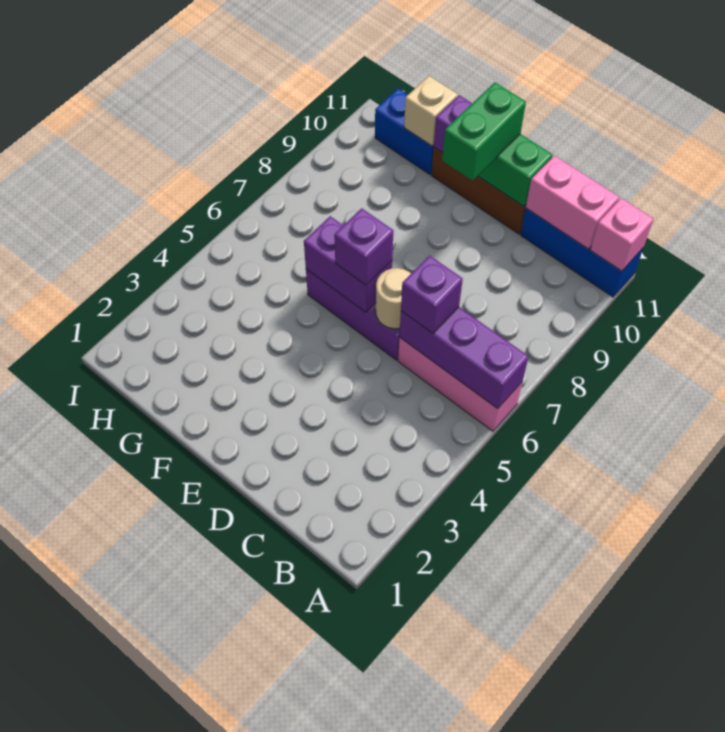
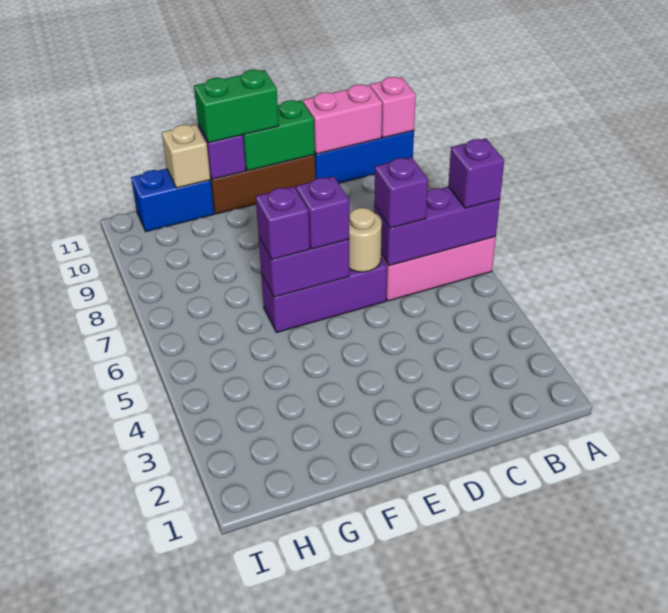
none -> purple 1x1 brick [448,139,504,208]
green 1x2 brick [442,82,526,181] -> green 1x2 brick turned to [194,70,279,143]
none -> purple 1x1 brick [256,187,310,260]

